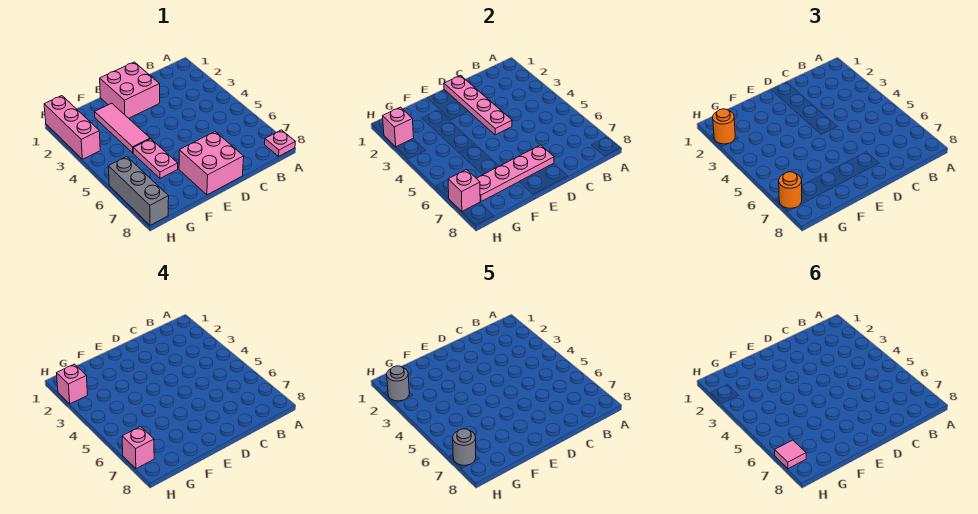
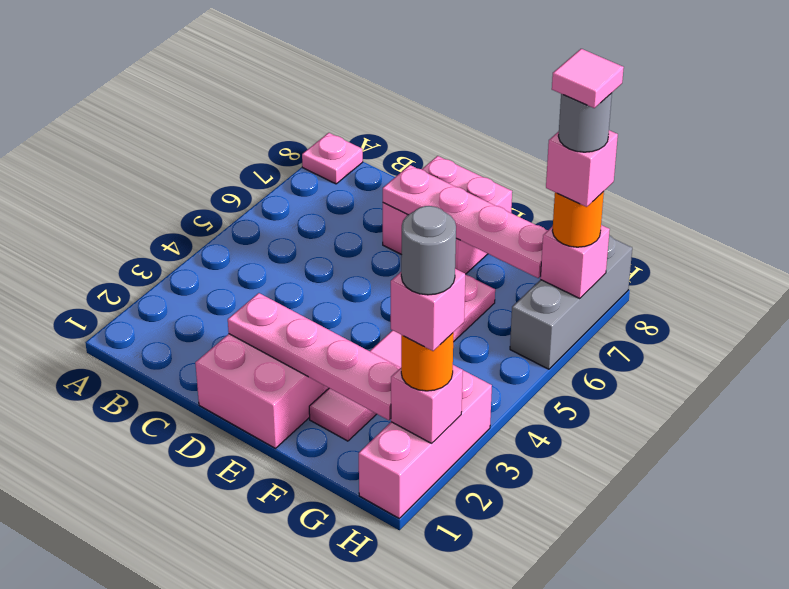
pink 1x4 plate [444,76,512,135] -> pink 1x4 plate turned to [228,293,400,420]

